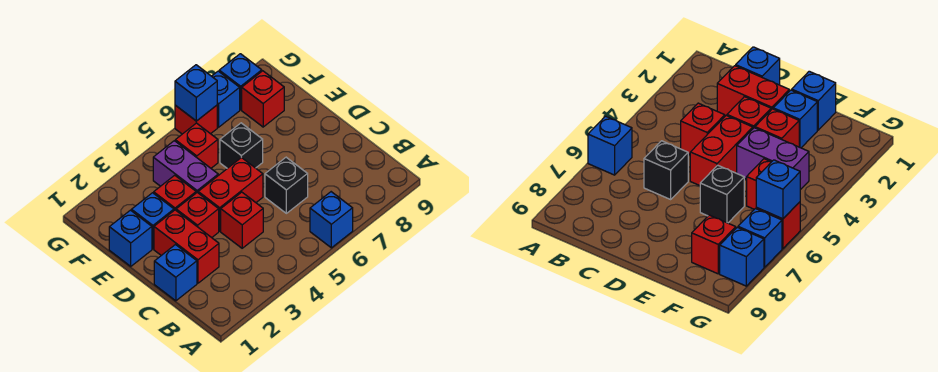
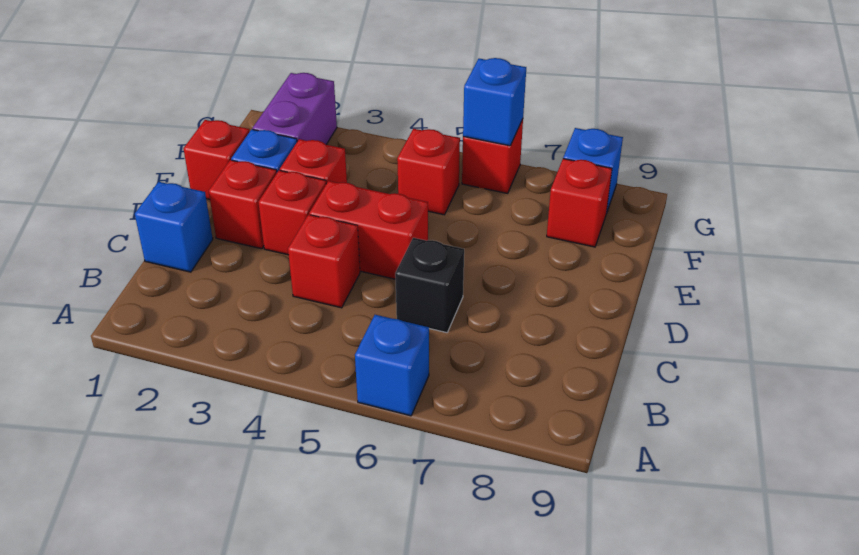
red 1x2 brick [154,210,219,283] -> red 1x1 brick [209,160,277,249]
blue 1x1 brick [109,210,152,266] -> red 1x1 brick [183,120,250,200]
purple 1x2 brick [153,141,218,193] -> purple 1x2 brick moved to [253,73,337,145]
black 1x1 brick [220,123,263,168] -> none
blue 1x1 brick [212,71,240,127] -> none

